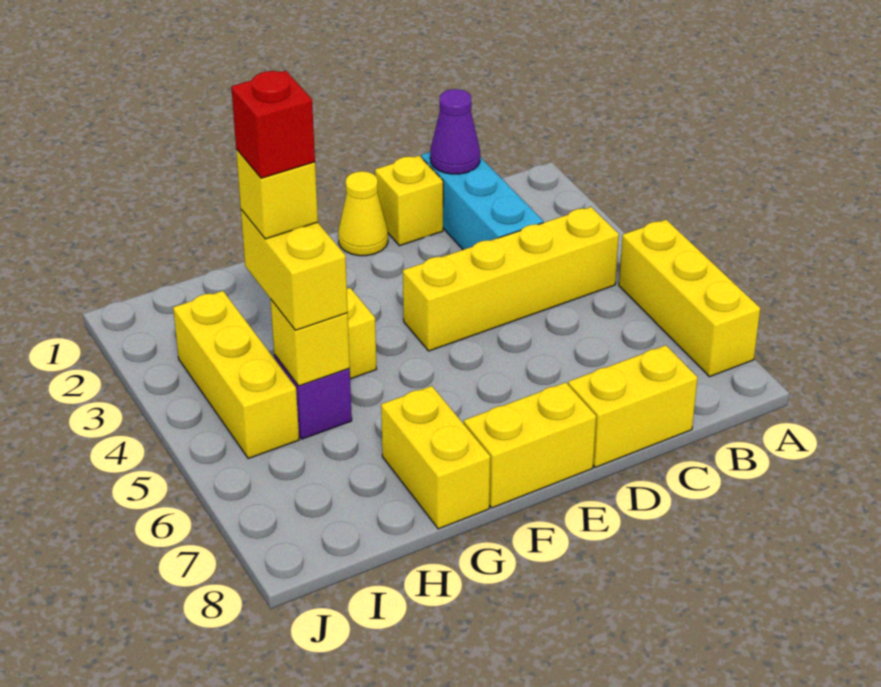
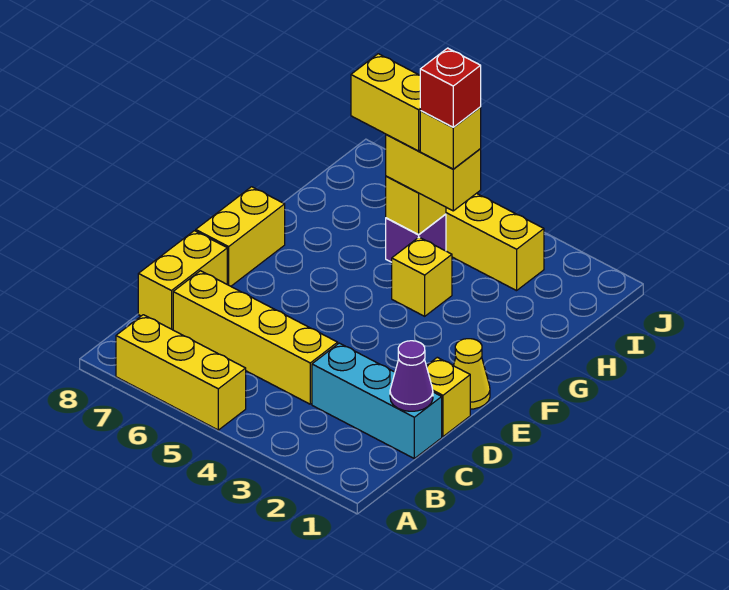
yellow 1x4 brick [403,207,619,351] -> yellow 1x4 brick turned to [173,271,338,404]
yellow 1x2 brick [381,386,490,529] -> yellow 1x2 brick moved to [351,54,421,151]

